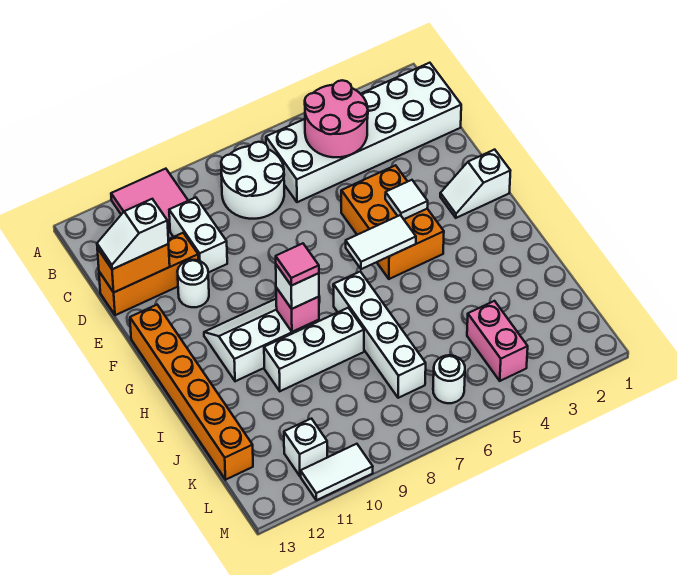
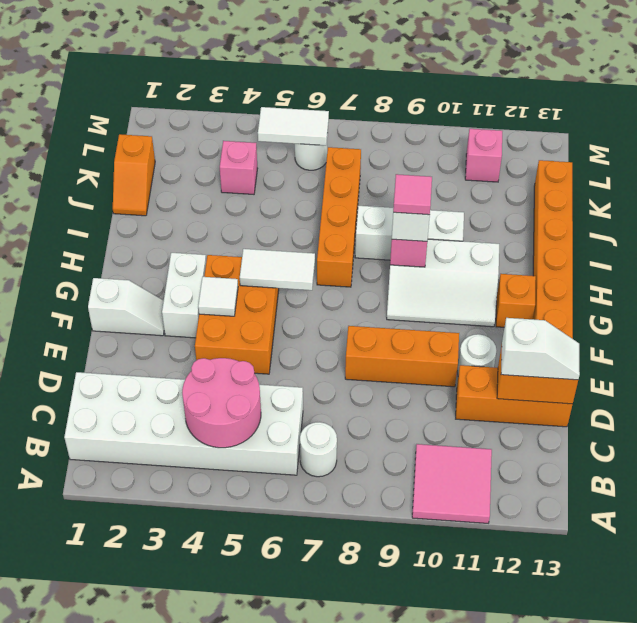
white 2x2 round brick [221,142,284,219] -> white 1x1 round brick [300,422,337,477]
white 1x2 brick [169,198,227,273] -> white 1x2 brick moved to [162,253,206,338]
none -> orange 1x3 brick [345,326,459,387]
none -> orange 1x1 brick [496,274,536,327]
white 1x4 brick [333,272,426,398] -> orange 1x4 brick [317,147,361,287]
none -> orange 1x2 slope [113,134,155,216]
pink 1x2 brick [467,301,528,381] -> pink 1x1 brick [220,141,257,194]
white 1x1 brick [284,419,327,476] -> pink 1x1 brick [465,129,502,182]
white 1x2 tile [301,444,373,500] -> white 1x2 tile moved to [258,107,329,145]

